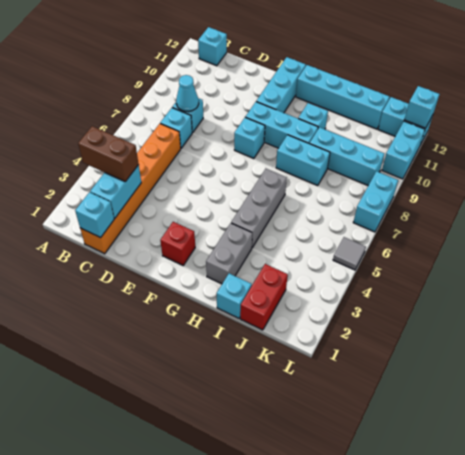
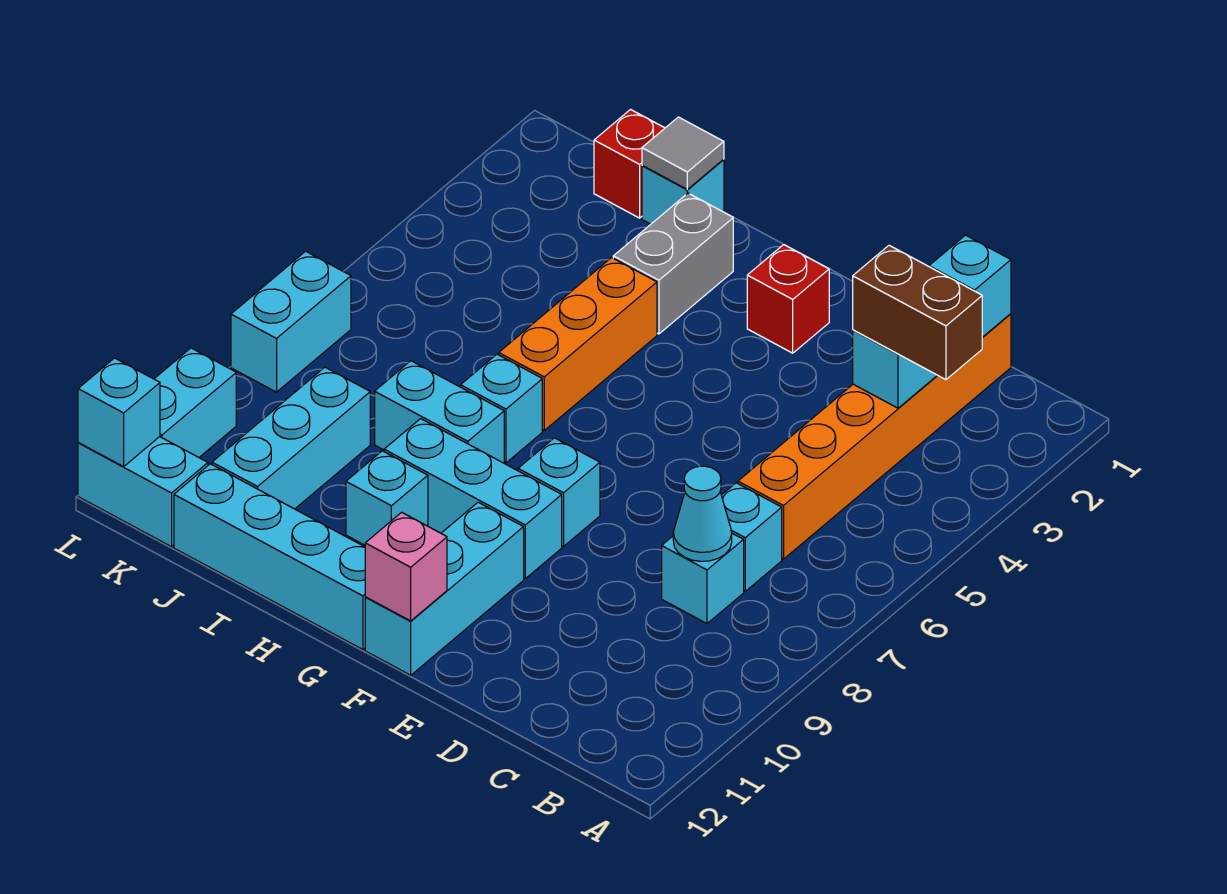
cyan 1x1 brick [198,27,227,66] -> cyan 1x1 brick moved to [461,354,542,463]
none -> pink 1x1 brick [365,512,447,621]
grey 1x3 brick [231,169,287,248] -> orange 1x3 brick [499,258,657,430]
cyan 1x3 brick [310,127,384,185] -> cyan 1x3 brick turned to [212,367,370,509]
red 1x2 brick [240,264,288,330] -> red 1x1 brick [594,110,665,218]
grey 1x1 tile [333,237,366,270] -> grey 1x1 tile moved to [642,117,724,189]

